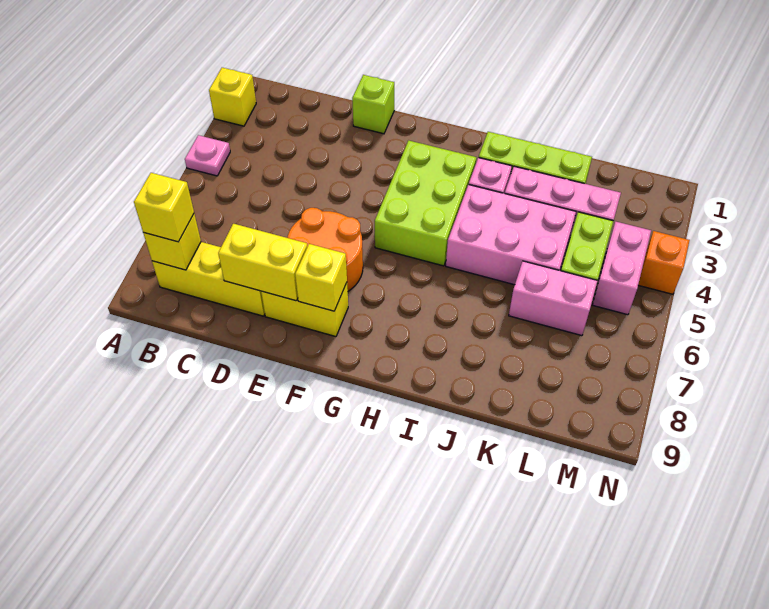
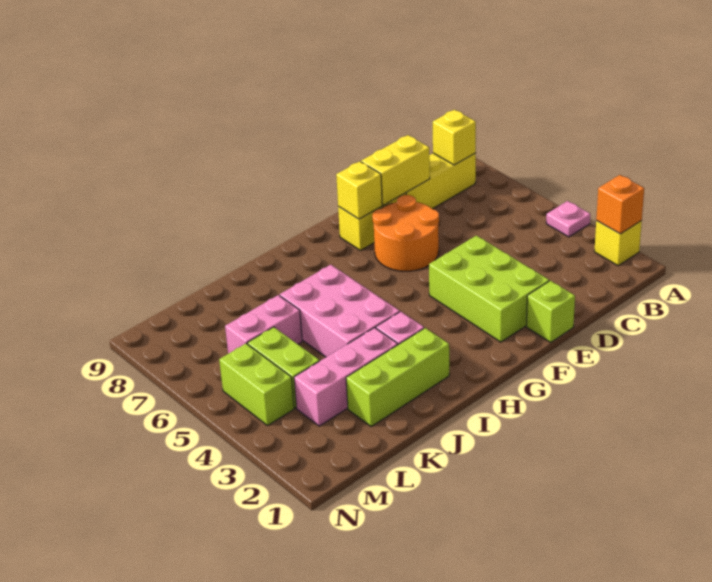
yellow 1x1 brick [134,173,194,242] -> none
lime 2x3 brick [375,141,476,266] -> lime 2x3 brick moved to [429,236,549,342]
pink 2x3 brick [446,185,576,285] -> pink 2x3 brick turned to [280,265,400,357]
pink 1x2 brick [593,222,651,315] -> lime 1x2 brick [219,343,294,426]
orange 1x1 brick [638,231,690,294] -> orange 1x1 brick moved to [596,175,644,234]

